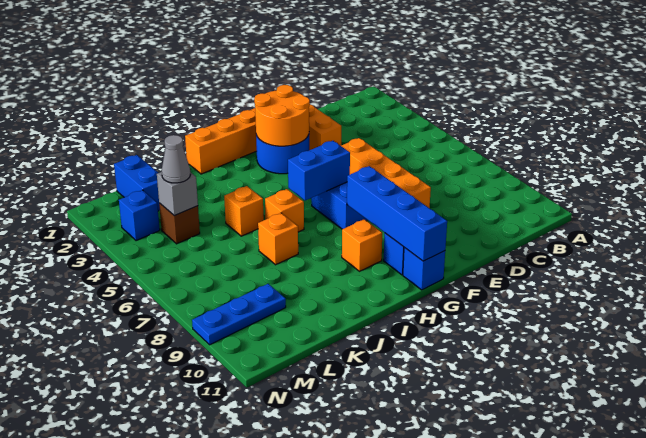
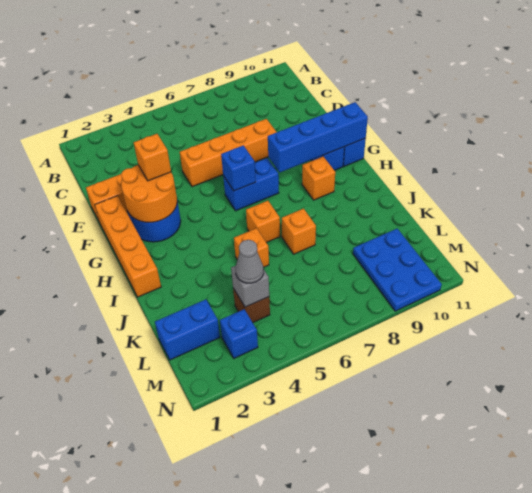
none -> orange 1x1 brick [134,134,171,181]
blue 1x2 brick [288,141,350,201] -> blue 1x1 brick [221,145,256,191]
blue 1x3 plate [192,284,286,345] -> blue 2x3 plate [353,229,442,311]

